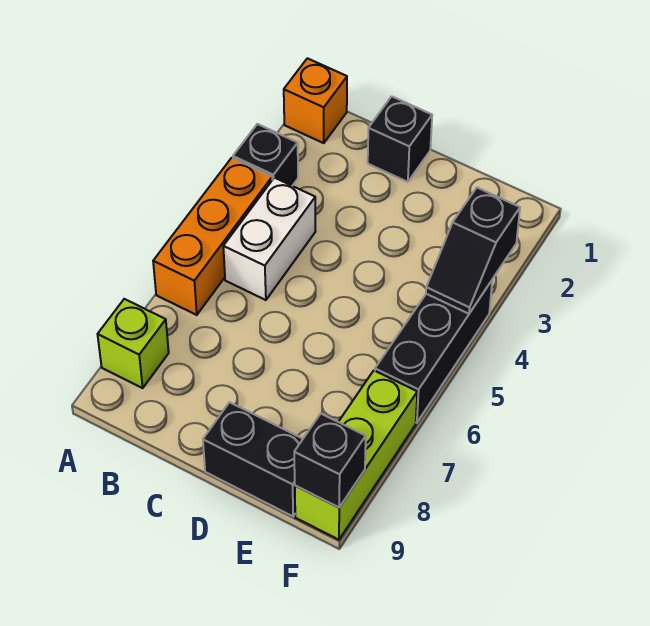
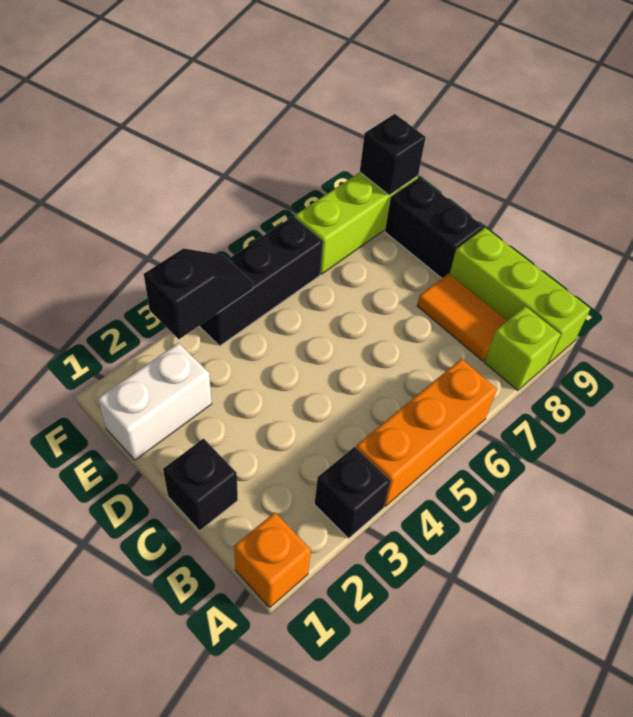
none -> lime 1x3 brick [450,228,590,364]
white 1x2 brick [223,178,316,300] -> white 1x2 brick moved to [98,343,212,460]
none -> orange 1x2 tile [417,273,507,361]

